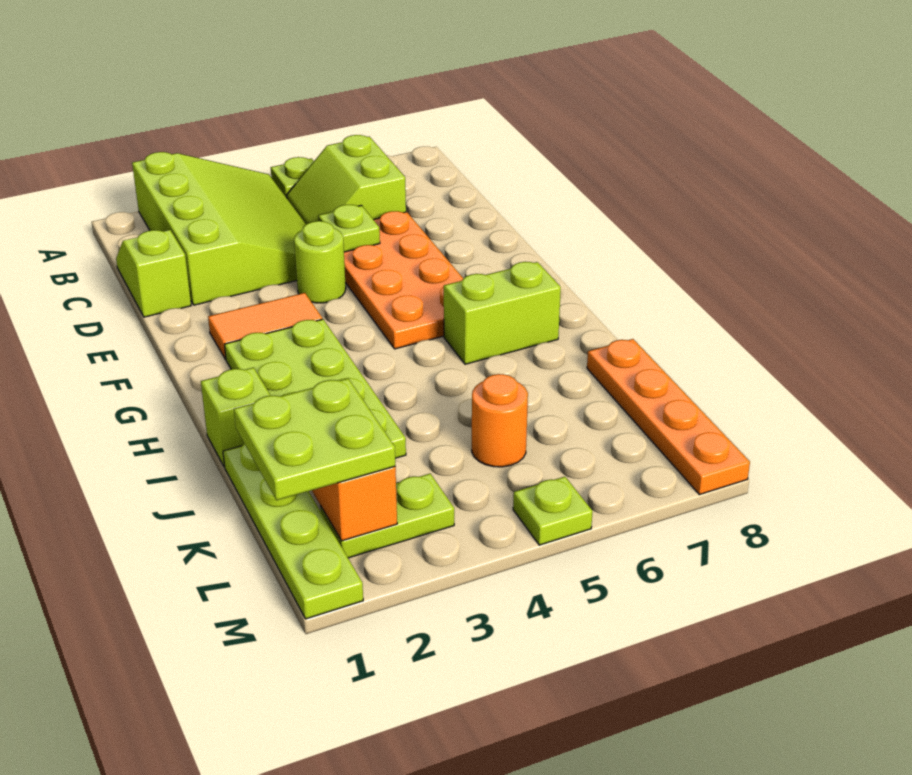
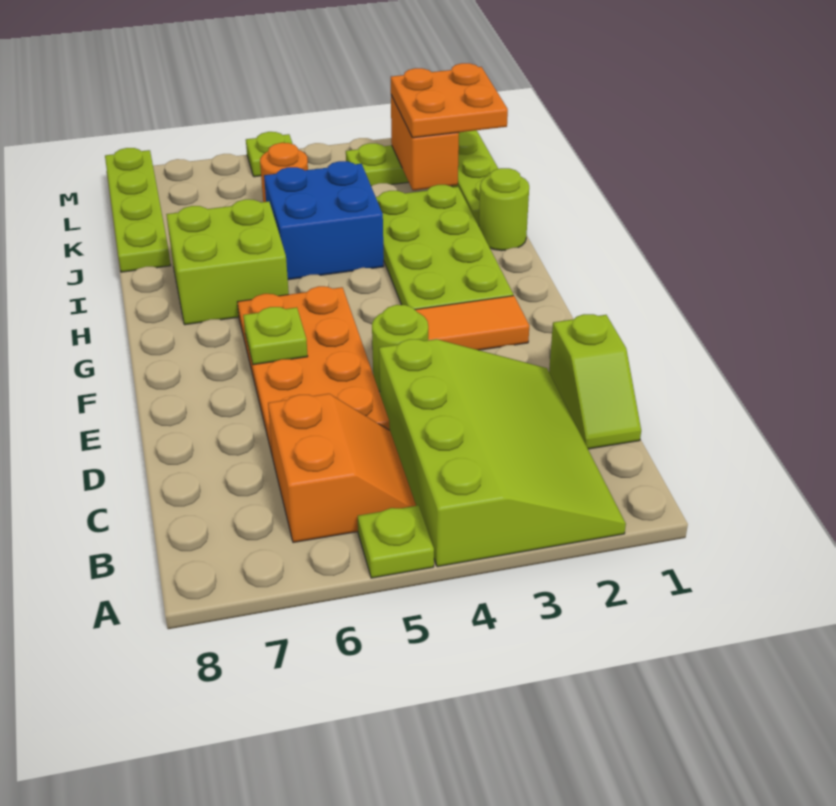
lime 3x4 slope [132,152,306,305] -> lime 3x4 slope turned to [379,339,626,567]
lime 2x2 slope [287,135,406,224] -> orange 2x2 slope [268,394,416,543]
lime 1x1 plate [318,205,380,252] -> lime 1x1 plate moved to [243,307,308,365]
lime 1x2 brick [444,262,561,364] -> lime 2x2 brick [166,199,289,325]
lime 1x1 brick [201,368,271,467] -> lime 1x1 round brick [479,168,529,251]
none -> blue 2x2 brick [264,161,384,280]
orange 1x4 plate [587,339,750,495] -> lime 1x4 plate [105,148,171,272]
lime 2x2 plate [234,379,395,500] -> orange 2x2 plate [391,63,508,138]

